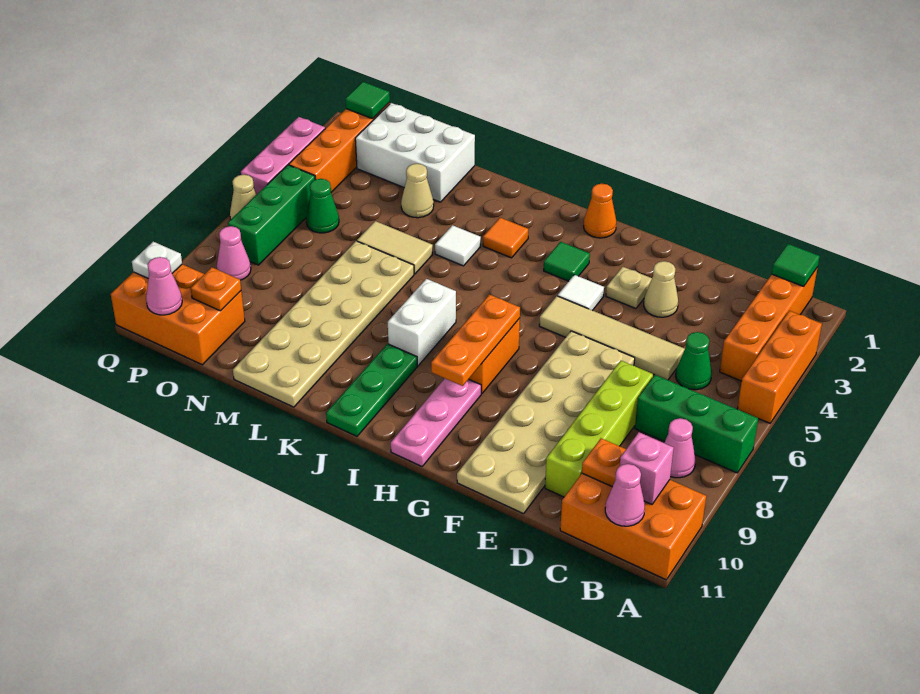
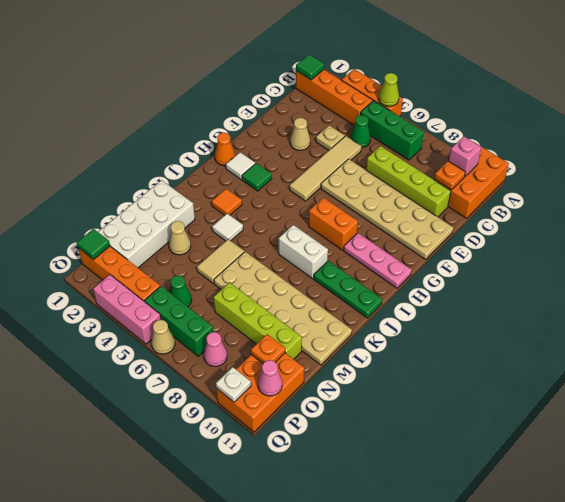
none -> lime 1x1 cone [379,73,399,106]
green 1x3 brick [635,375,758,473] -> green 1x3 brick turned to [361,101,424,160]
pink 1x1 cone [664,418,695,478] -> none
pink 1x1 cone [605,464,645,526] -> none
tan 1x1 plate [606,267,652,309] -> tan 1x1 plate moved to [316,125,345,150]
white 1x1 tile [558,275,604,311] -> white 1x1 tile moved to [226,152,255,180]
orange 1x3 plate [431,294,520,386] -> none
white 2x3 brick [355,103,475,202] -> white 2x4 brick [98,180,195,268]
none -> lime 1x4 brick [214,283,302,359]

